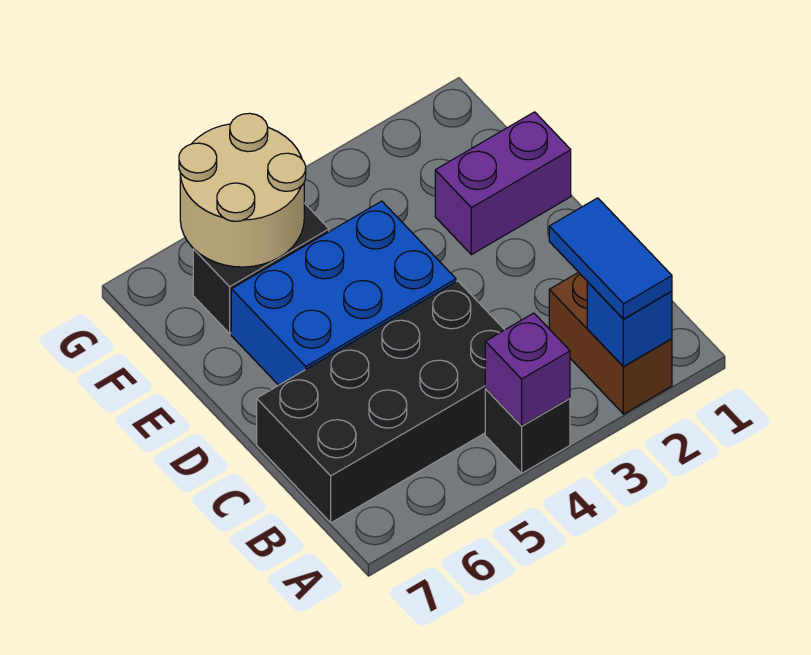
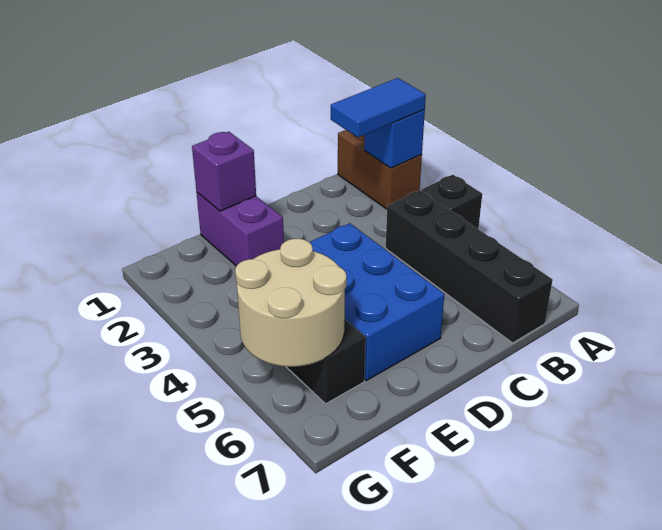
brown 1x2 brick [549,272,672,414] -> brown 1x2 brick turned to [338,130,422,209]
purple 1x1 brick [485,313,570,426] -> purple 1x1 brick moved to [192,132,256,211]
black 2x4 brick [257,281,504,523] -> black 1x4 brick [386,190,553,343]

